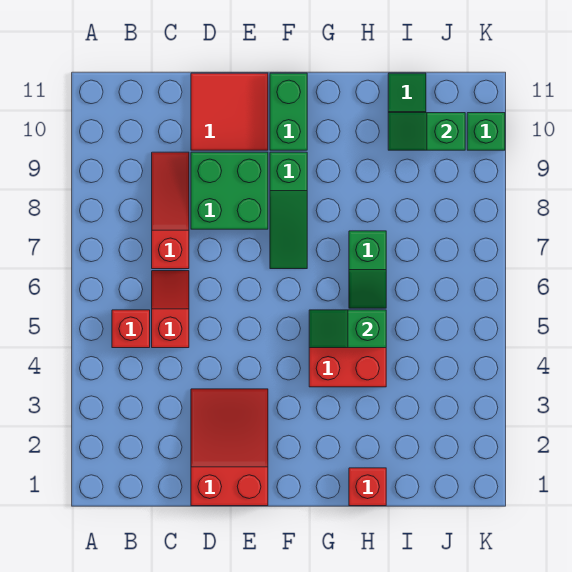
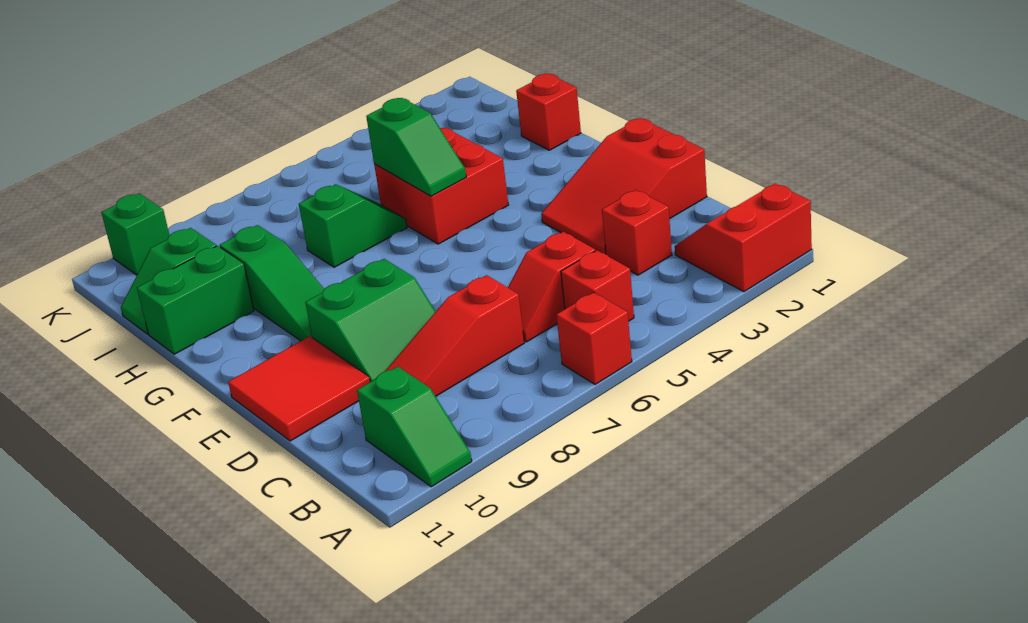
none -> red 2x2 slope [675,184,812,292]
none -> red 1x1 brick [556,292,632,385]
none -> red 1x1 brick [602,190,672,275]
green 2x2 brick [191,152,268,229] -> green 2x2 slope [305,259,436,382]
green 1x3 slope [270,152,307,269] -> green 1x3 slope turned to [220,225,324,341]
green 1x2 brick [270,73,307,150] -> green 1x2 brick moved to [137,246,254,354]
green 1x2 slope [388,113,465,150] -> green 1x2 slope moved to [357,366,472,487]

